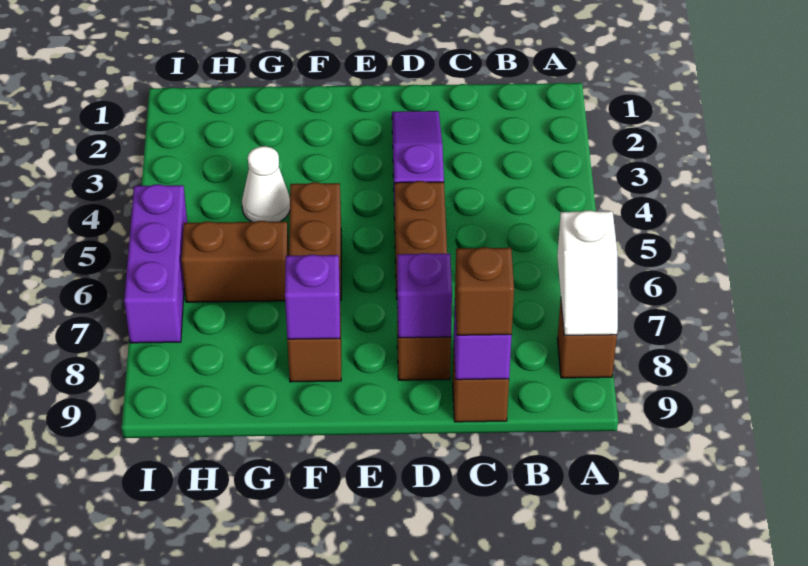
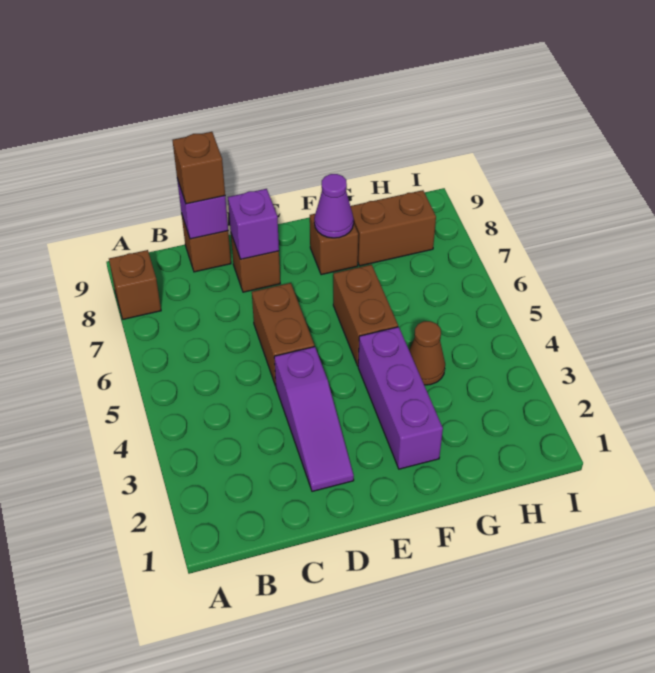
white 1x2 slope [557,211,618,335] -> none
purple 1x1 brick [285,255,340,339] -> purple 1x1 cone [314,174,354,238]
white 1x1 cone [242,146,290,222] -> brown 1x1 cone [409,321,445,385]
brown 1x2 brick [181,221,289,302] -> brown 1x2 brick moved to [351,190,436,266]
purple 1x3 brick [124,184,187,343] -> purple 1x3 brick moved to [358,327,443,469]

